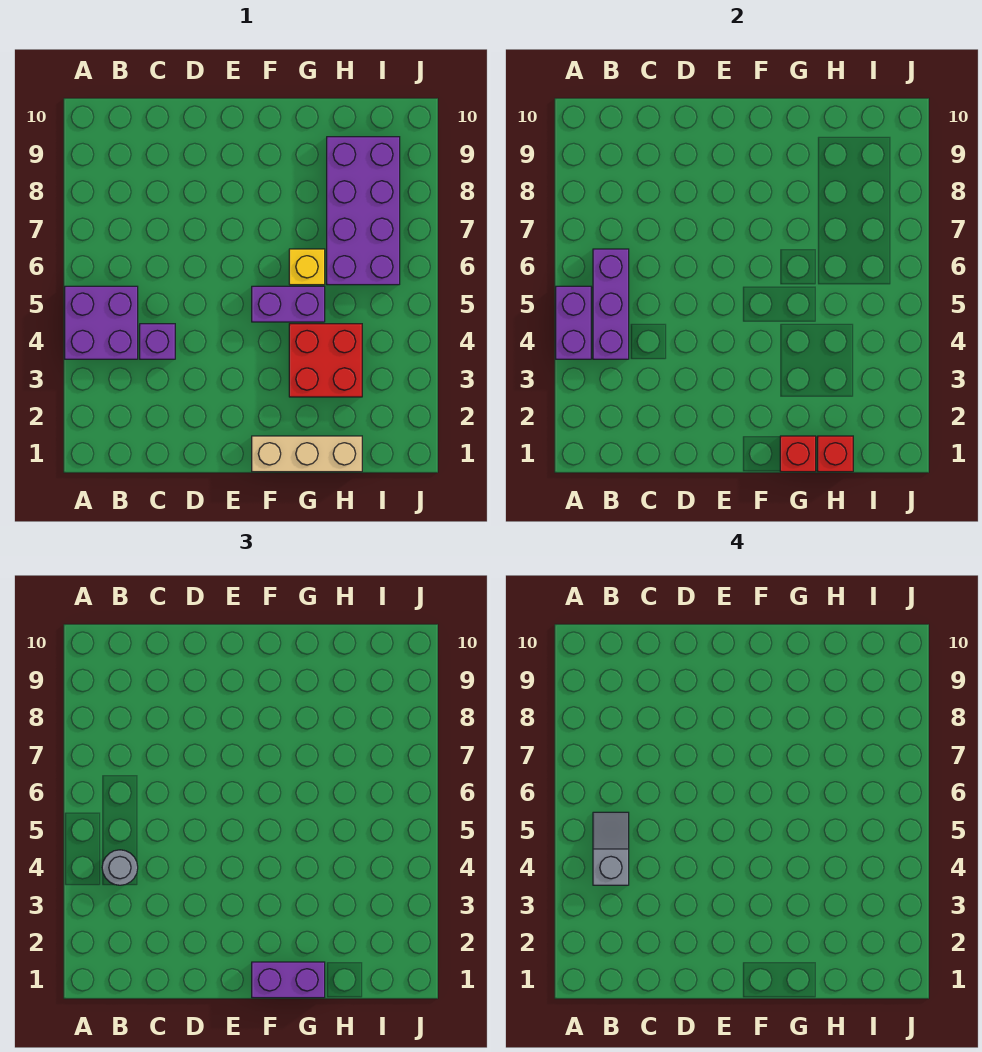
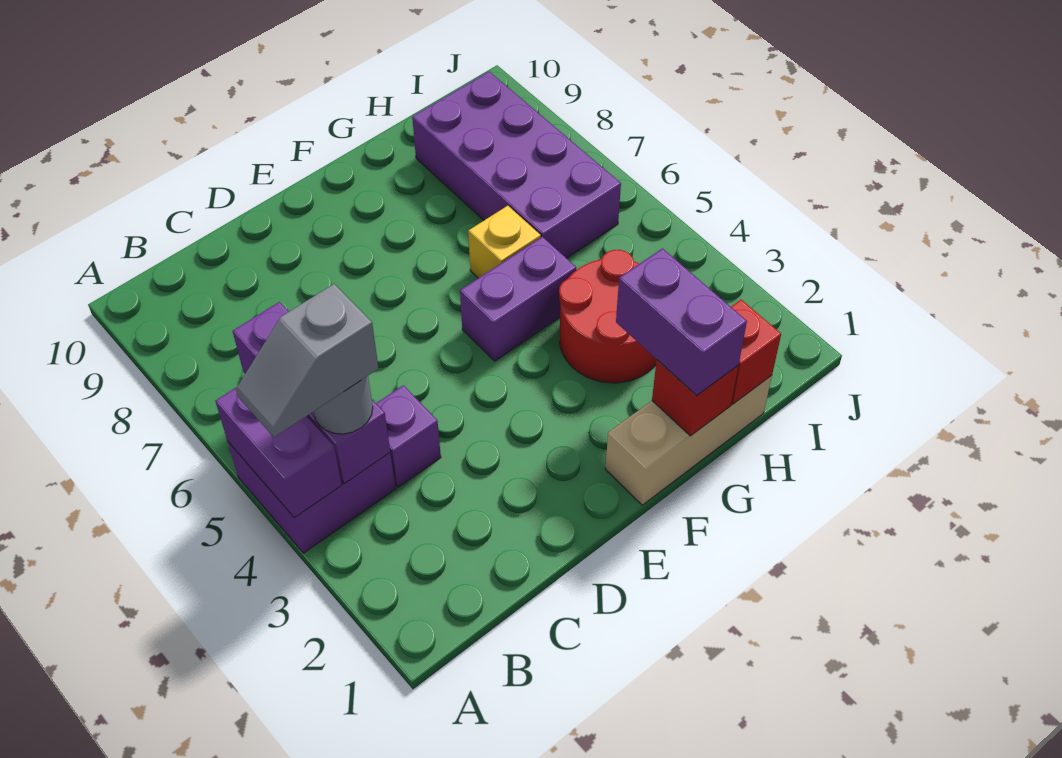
grey 1x2 slope [593,812,629,885] -> grey 1x2 slope turned to [236,284,379,437]
purple 1x2 brick [252,962,325,998] -> purple 1x2 brick turned to [616,248,747,396]
red 2x2 brick [289,324,362,397] -> red 2x2 round brick [559,250,657,383]

